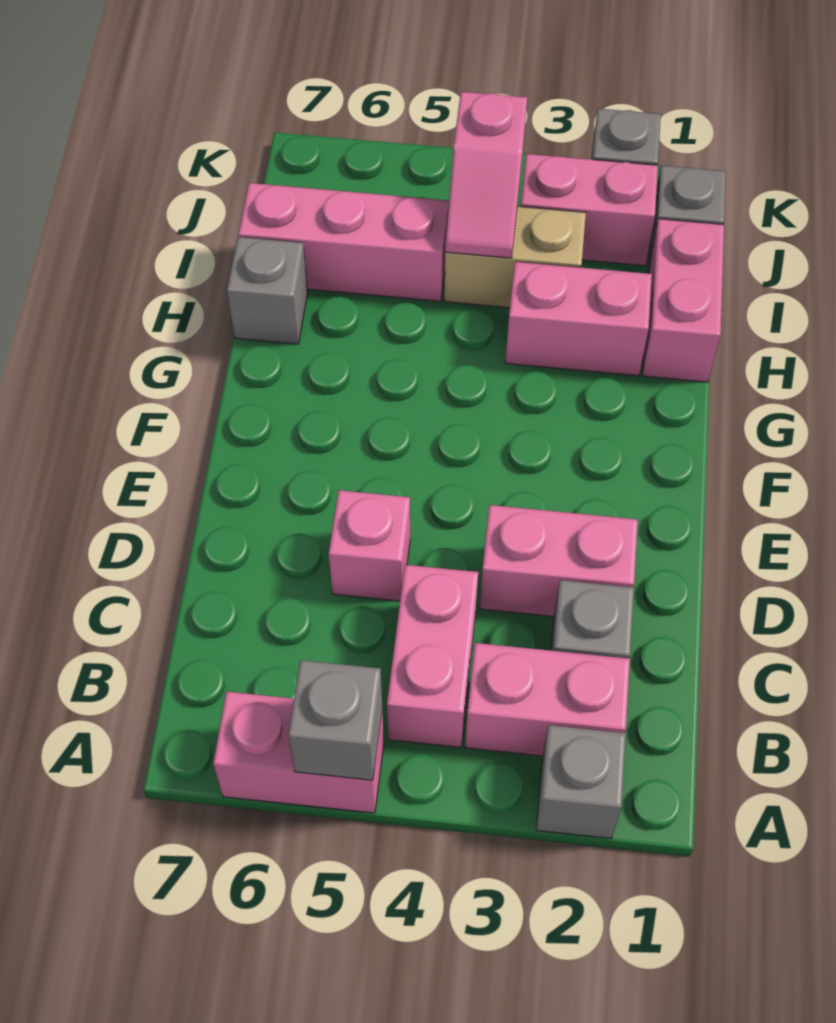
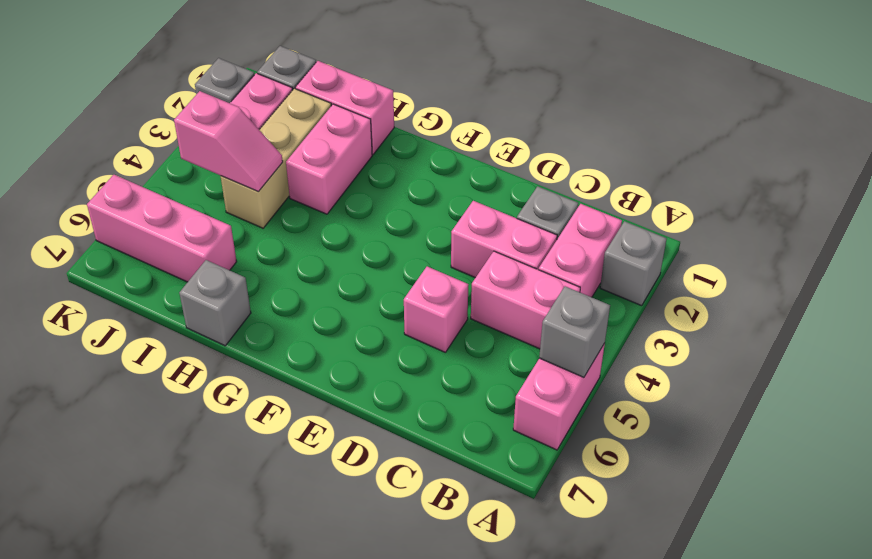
pink 1x2 brick [480,505,638,617] -> pink 1x2 brick turned to [451,201,557,278]
tan 1x2 brick [444,206,586,308] -> tan 1x3 brick [221,89,331,228]
pink 1x3 brick [238,183,449,301] -> pink 1x3 brick turned to [87,175,237,282]

